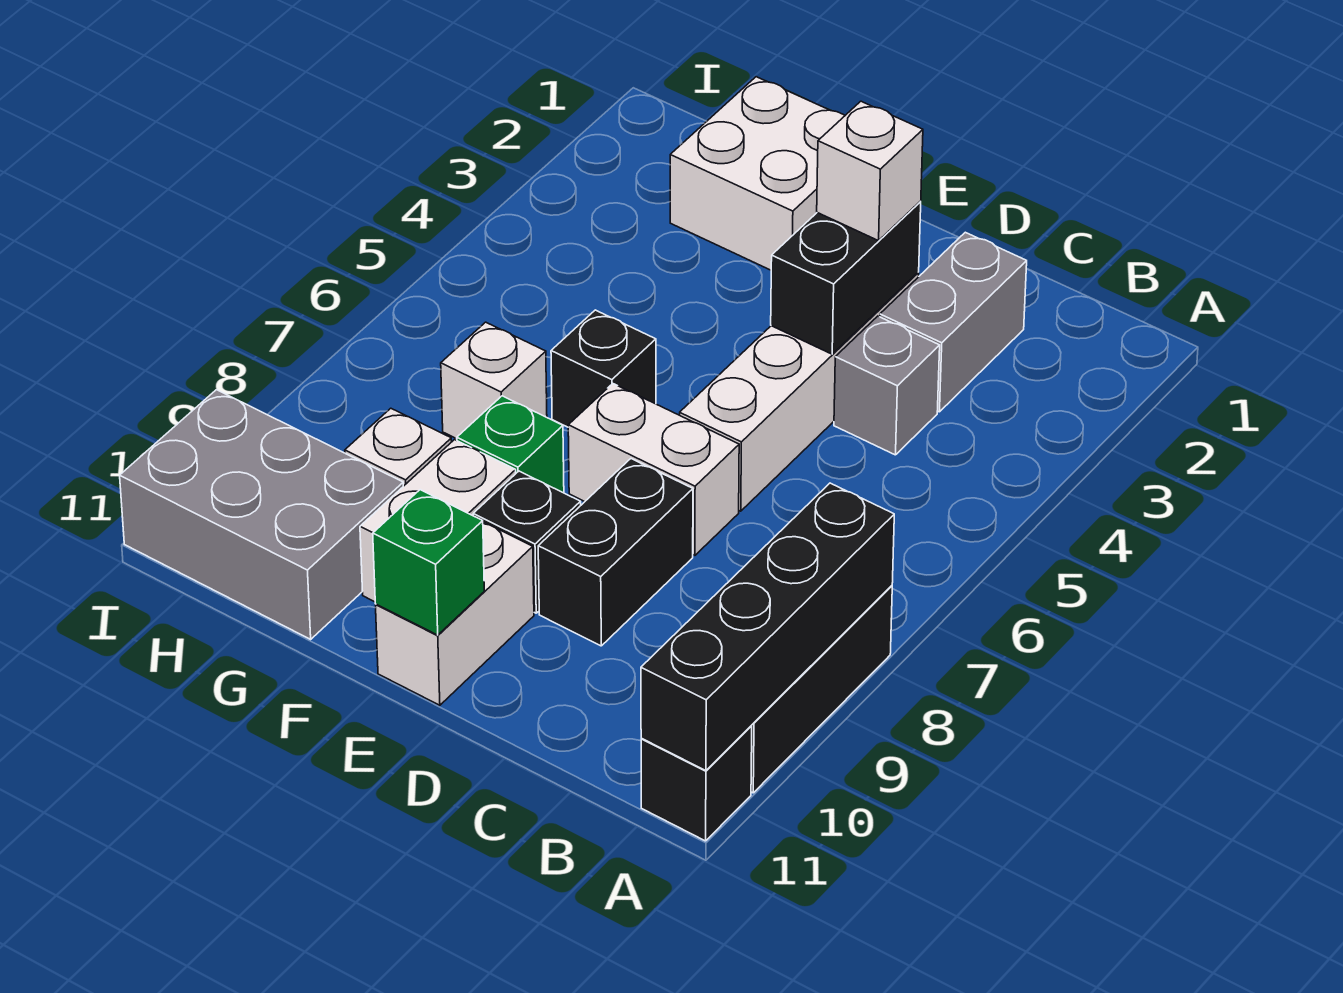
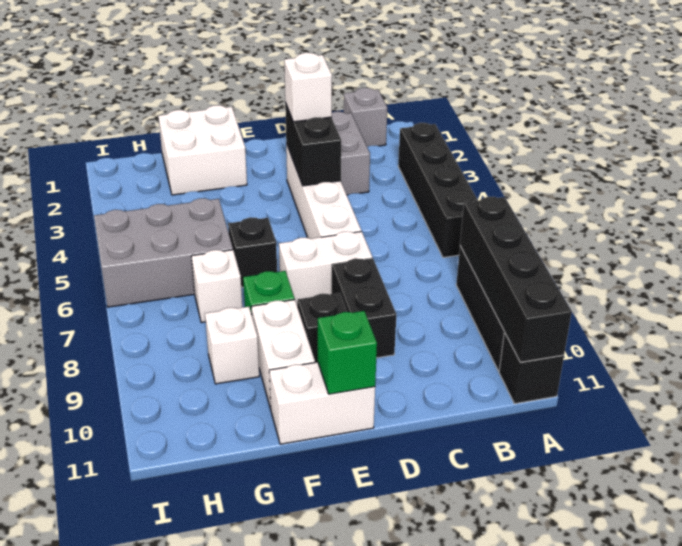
none -> black 1x4 brick [398,123,478,258]
grey 1x1 brick [834,316,940,455] -> grey 1x1 brick moved to [344,88,387,147]
white 1x2 brick [376,522,534,705] -> white 1x2 brick turned to [269,362,375,444]
grey 2x3 brick [120,390,403,639] -> grey 2x3 brick moved to [94,198,233,307]

